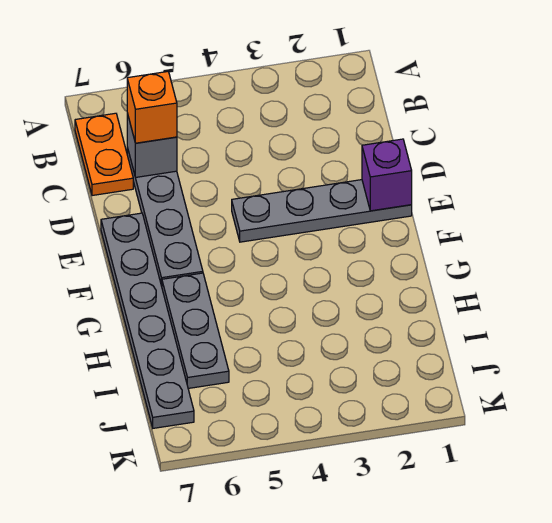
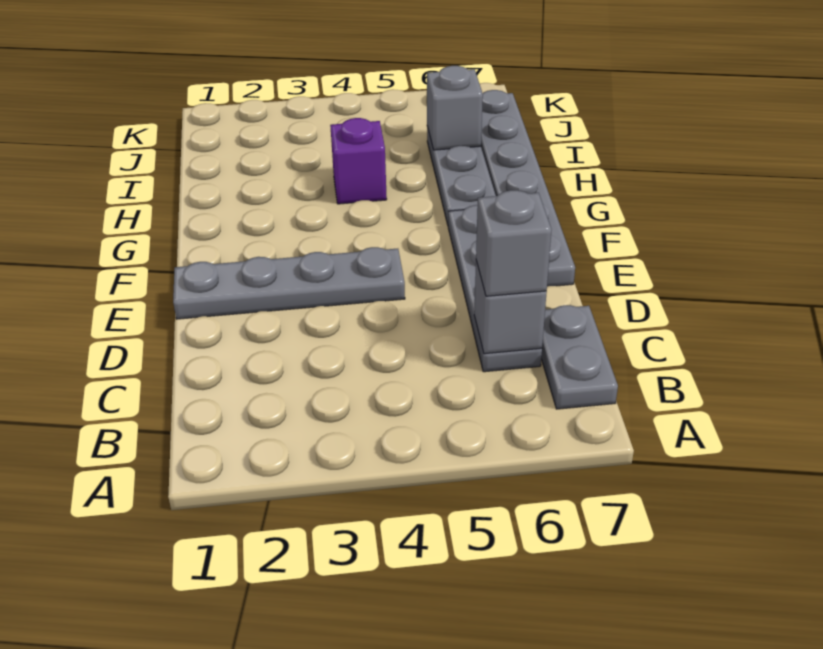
orange 1x2 plate [75,113,133,196] -> grey 1x2 plate [541,305,618,409]
orange 1x1 brick [127,72,177,143] -> grey 1x1 brick [476,190,552,296]
purple 1x1 brick [362,139,412,211] -> purple 1x1 brick moved to [330,118,387,204]
none -> grey 1x1 brick [427,66,483,150]

